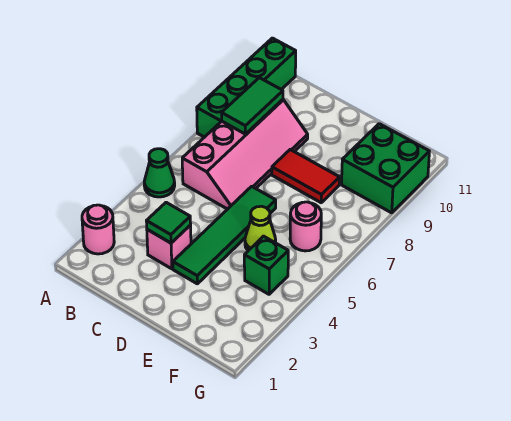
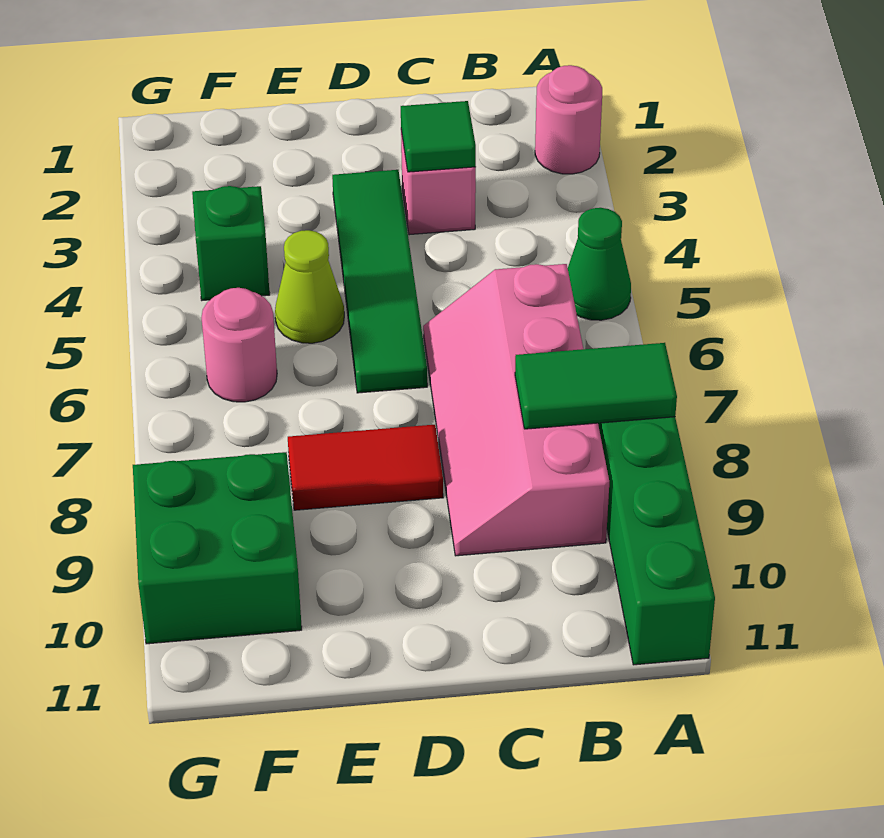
green 1x2 tile [222,78,283,134] -> green 1x2 tile turned to [515,343,677,429]

